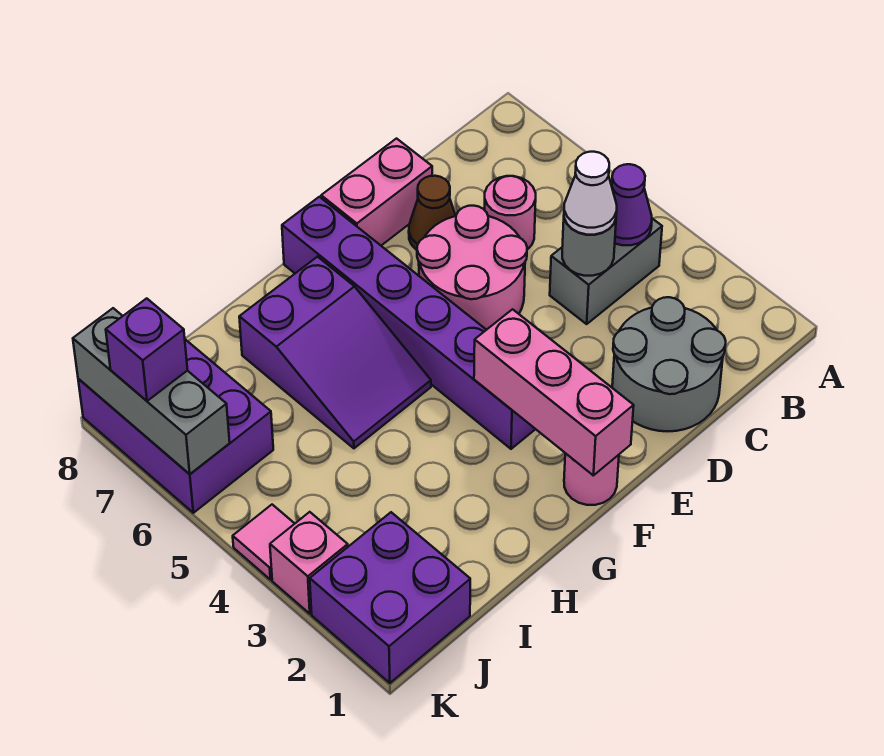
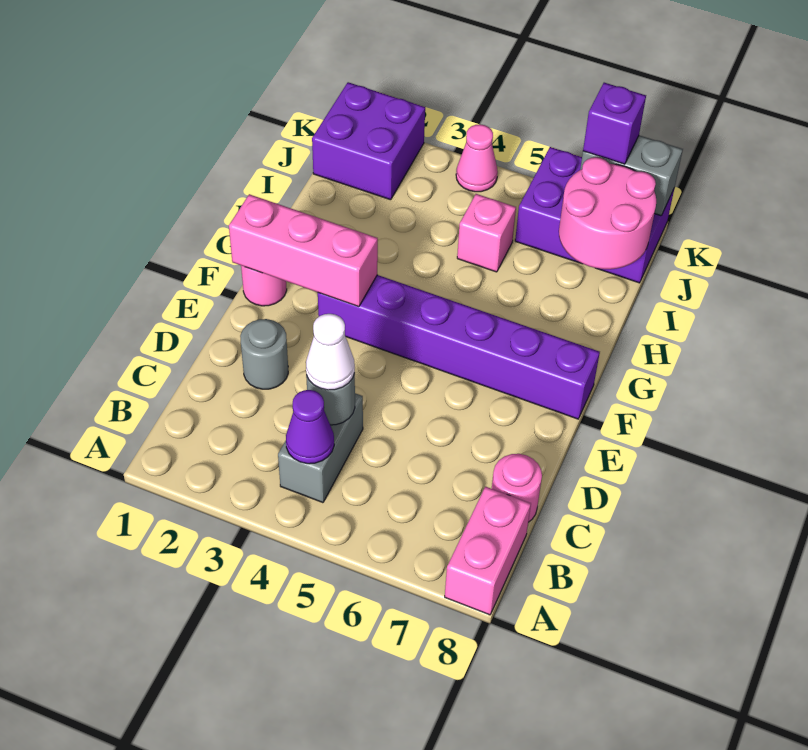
grey 2x2 round brick [612,297,726,431] -> grey 1x1 round brick [240,319,288,389]
pink 1x1 round brick [485,176,536,250] -> pink 1x1 round brick moved to [492,454,542,522]
pink 2x2 round brick [417,206,527,330] -> pink 2x2 round brick moved to [559,157,656,269]
brown 1x1 cone [409,176,456,250] -> none
pink 1x2 brick [321,139,432,245] -> pink 1x2 brick moved to [445,487,531,615]
purple 2x3 slope [239,257,431,448] -> none
pink 1x1 brick [270,512,348,614] -> pink 1x1 brick moved to [457,194,516,272]
pink 1x1 tile [233,505,295,580] -> pink 1x1 cone [456,124,498,192]
grey 1x3 brick [73,308,230,474] -> grey 1x2 brick [580,135,683,216]

